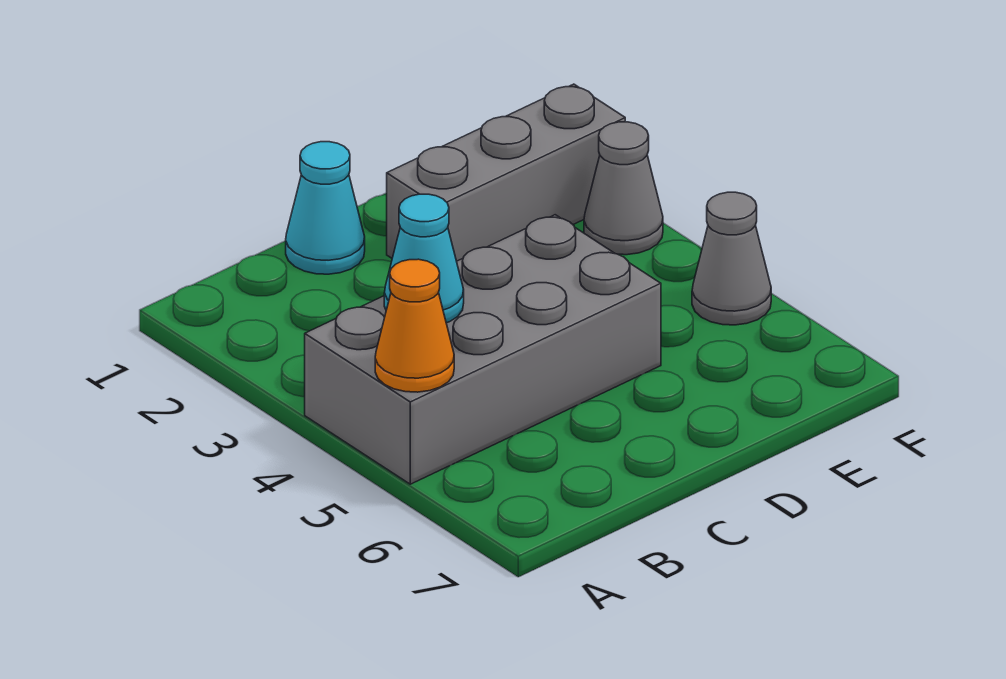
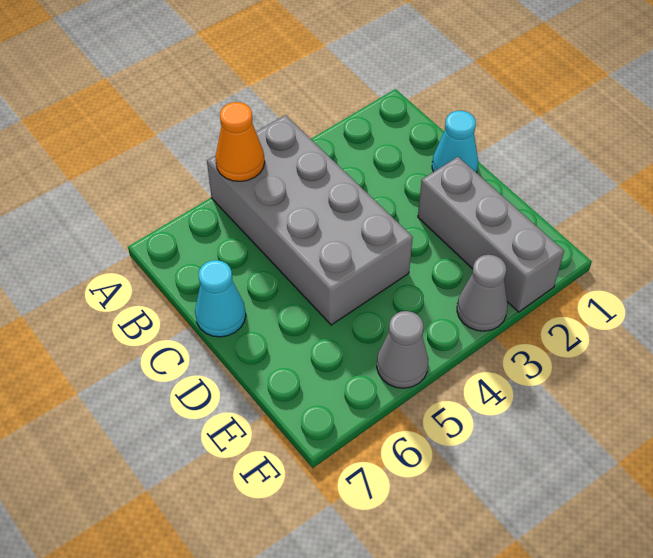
cyan 1x1 cone [384,194,464,323] -> cyan 1x1 cone moved to [195,260,246,337]

